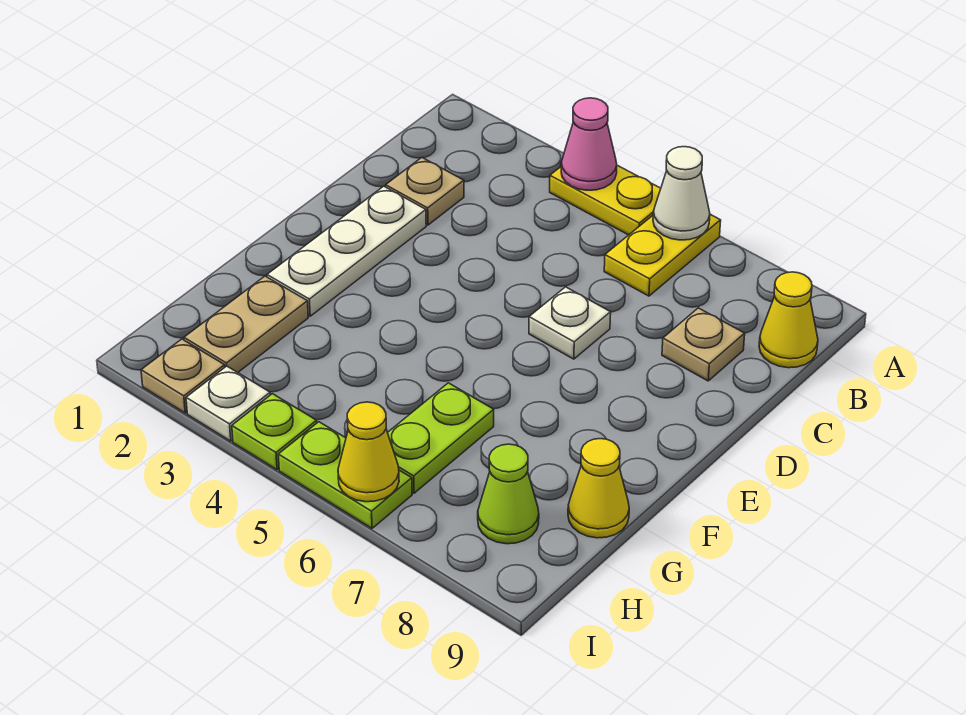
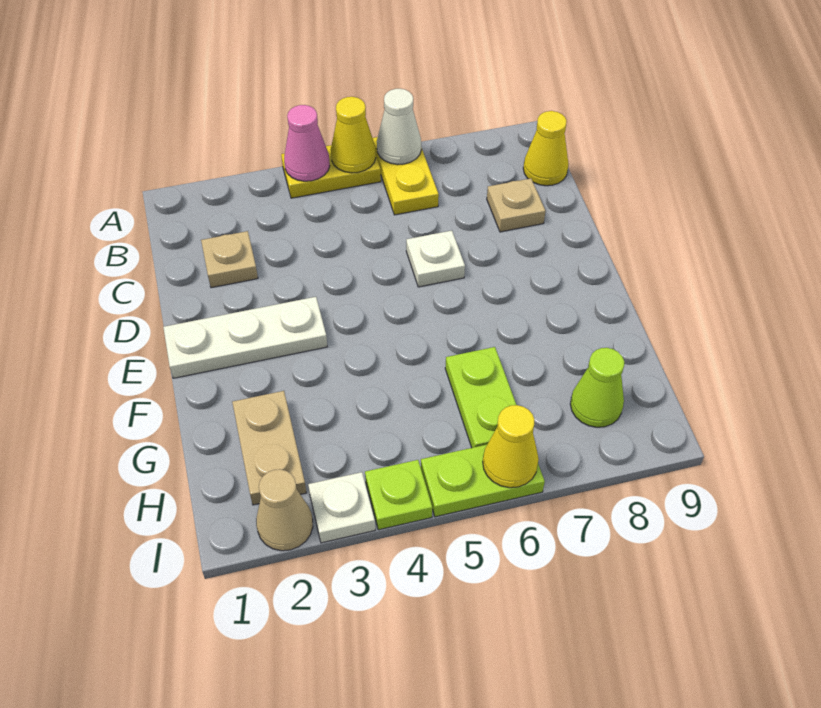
white 1x3 plate [267,186,426,316] -> white 1x3 plate turned to [163,297,327,378]
yellow 1x1 cone [568,439,629,538] -> yellow 1x1 cone moved to [331,97,376,173]
tan 1x1 plate [141,339,225,413] -> tan 1x1 cone [256,469,313,551]

